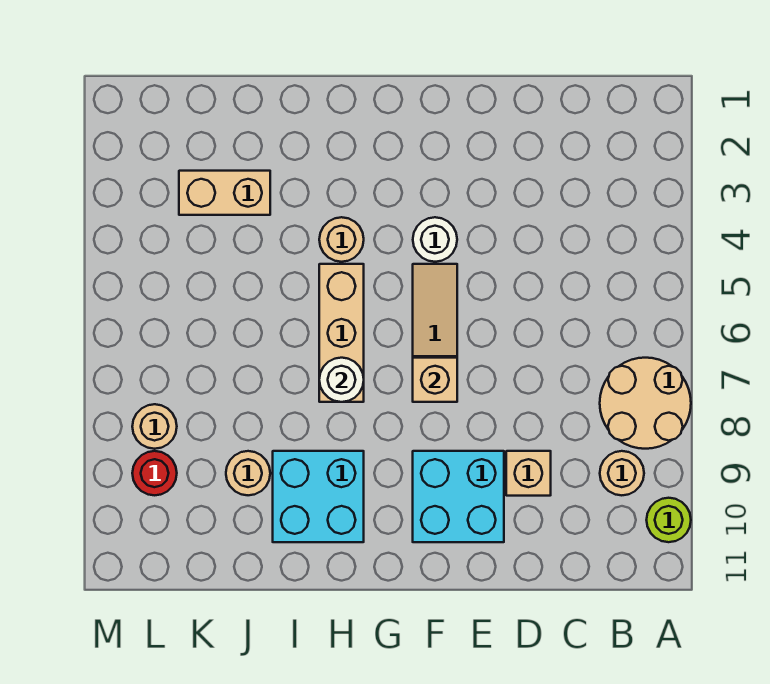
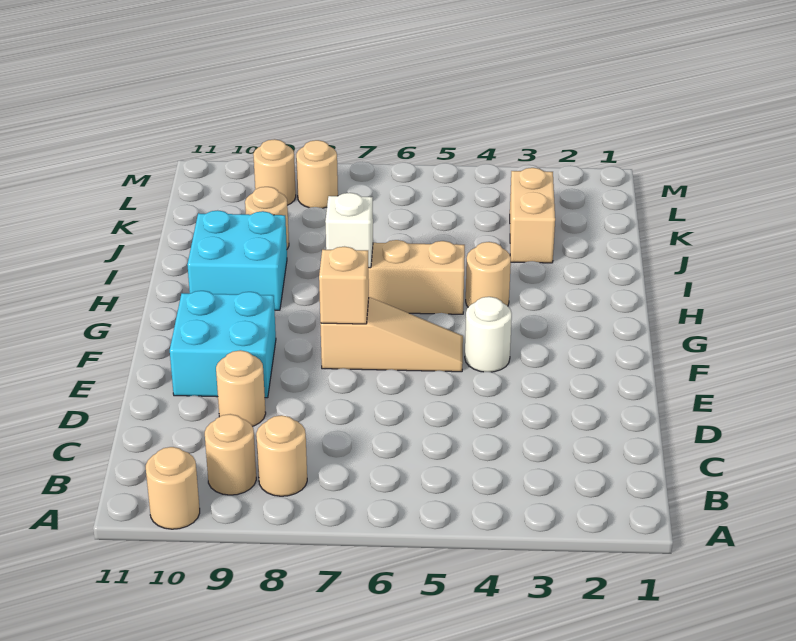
tan 2x2 round brick [600,358,691,449] -> tan 1x1 round brick [256,415,307,496]
lime 1x1 round brick [647,498,691,542] -> tan 1x1 round brick [146,447,200,529]
tan 1x1 brick [506,451,551,496] -> tan 1x1 round brick [216,350,266,426]
white 1x1 round brick [319,358,364,402] -> white 1x1 brick [325,193,373,268]
red 1x1 round brick [132,451,177,495] -> tan 1x1 round brick [253,139,296,205]

